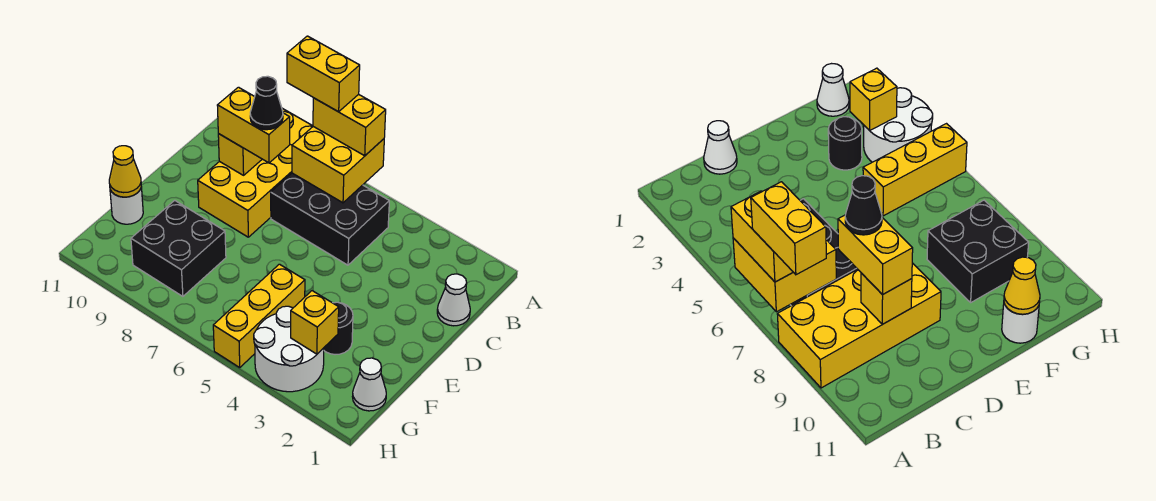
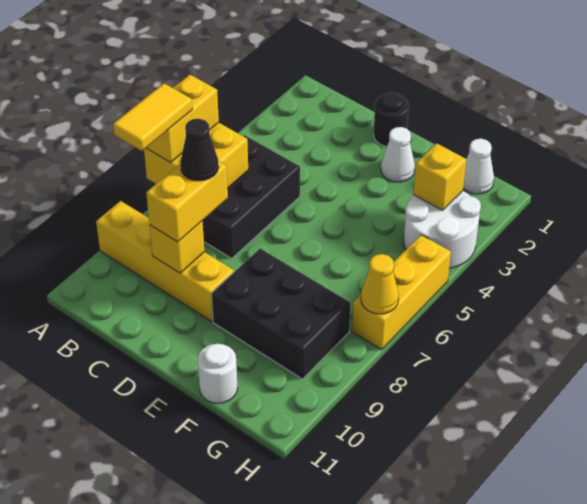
yellow 1x2 brick [287,36,360,112] -> yellow 1x2 tile [113,83,192,151]
yellow 2x4 brick [198,108,313,237] -> yellow 1x4 brick [96,201,234,321]
white 1x1 cone [437,274,470,326] -> white 1x1 cone moved to [381,127,415,182]
black 1x1 round brick [324,302,353,355] -> black 1x1 round brick moved to [374,92,409,146]
yellow 1x3 brick [213,264,305,367] -> yellow 1x3 brick turned to [352,235,451,350]
black 2x2 brick [131,200,226,296] -> black 2x3 brick [211,249,350,379]
yellow 1x1 cone [109,146,141,197] -> yellow 1x1 cone moved to [361,254,399,314]

